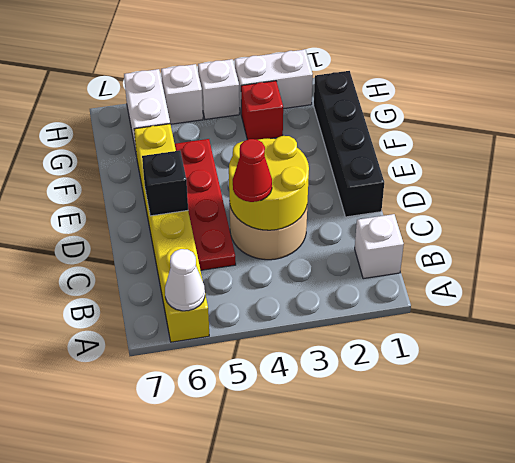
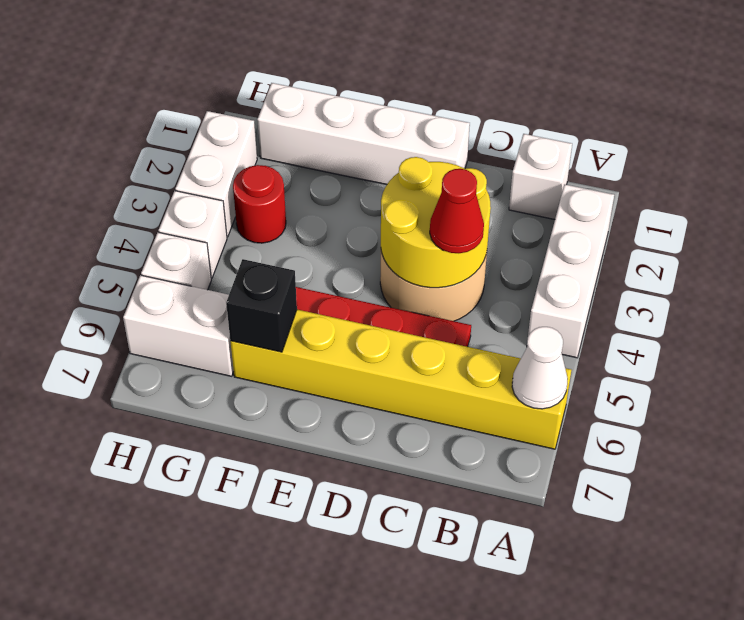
none -> white 1x3 brick [528,184,614,358]
black 1x4 brick [314,71,384,217] -> white 1x4 brick [257,83,470,185]
black 1x1 brick [142,151,188,216] -> black 1x1 brick moved to [226,259,297,352]
red 1x1 brick [241,81,283,140] -> red 1x1 round brick [233,165,286,243]

